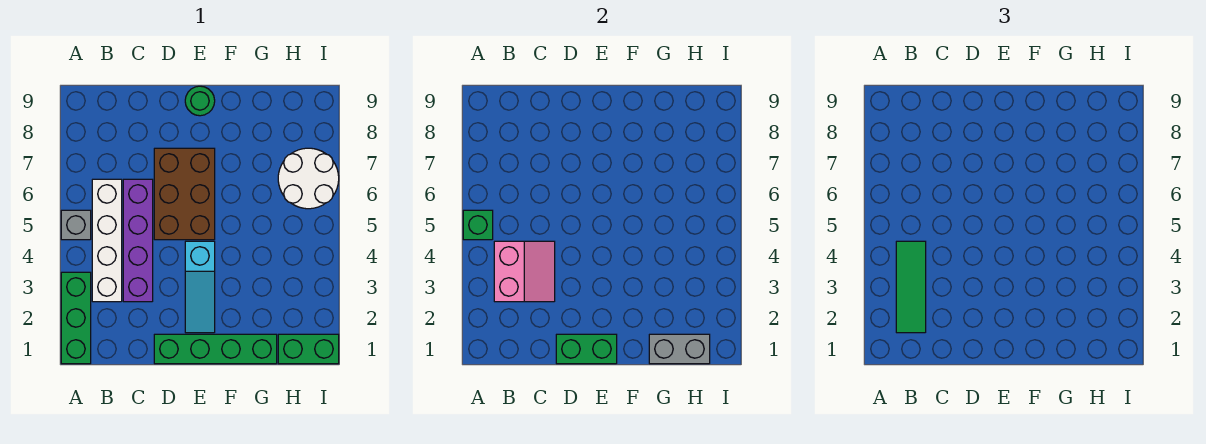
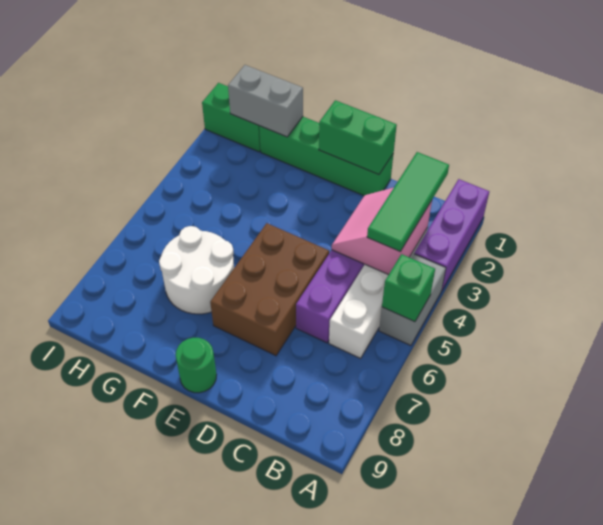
green 1x3 brick [61,272,91,364] -> purple 1x3 brick [414,179,489,291]
grey 1x1 brick [61,210,91,240] -> grey 1x2 brick [379,254,446,346]
cyan 1x3 slope [185,241,215,333] -> none
white 2x2 round brick [278,148,339,209] -> white 2x2 round brick moved to [159,226,234,314]

